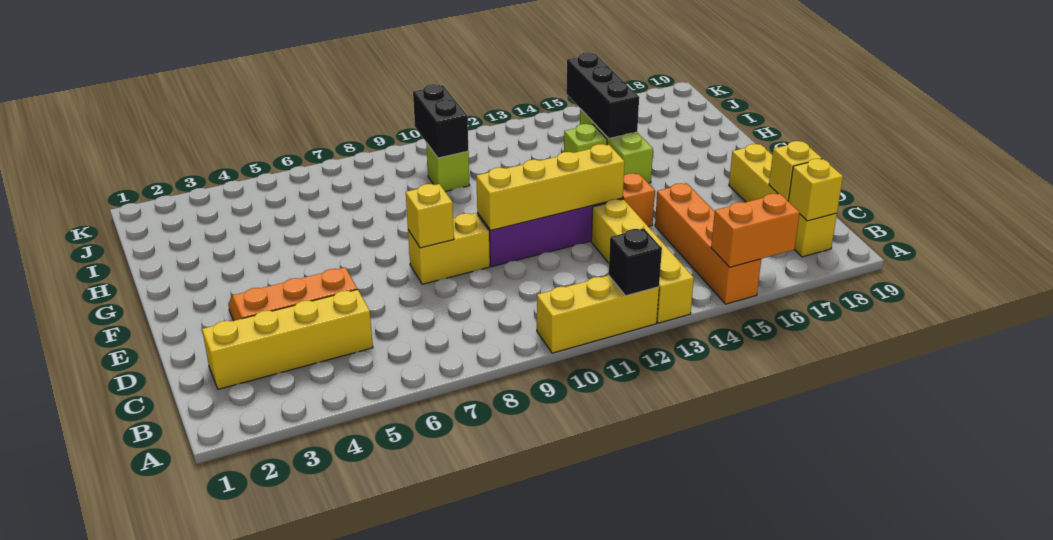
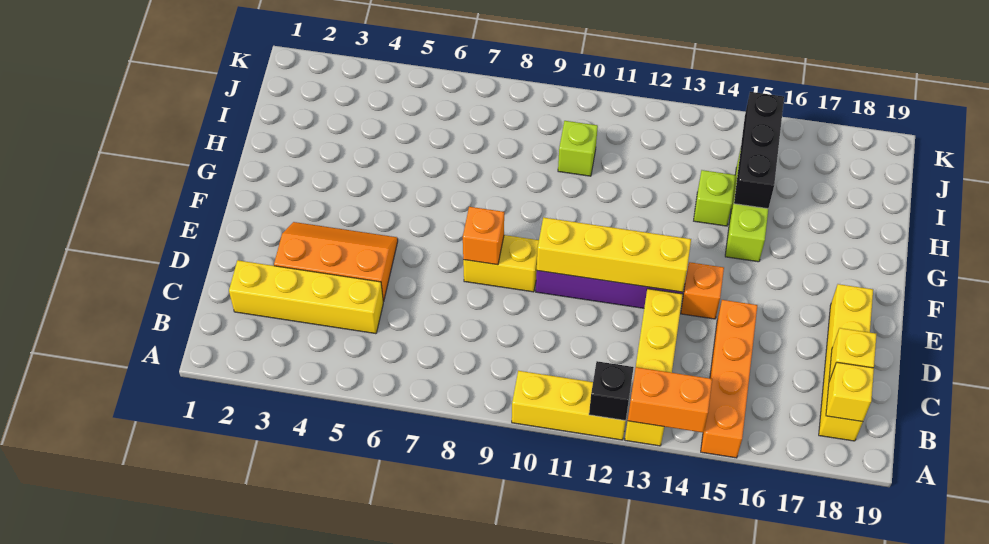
orange 1x2 brick [711,194,800,267] -> orange 1x2 brick moved to [628,367,712,432]
yellow 1x1 brick [406,184,454,248] -> orange 1x1 brick [463,207,504,265]
black 1x2 brick [413,84,468,158] -> none

